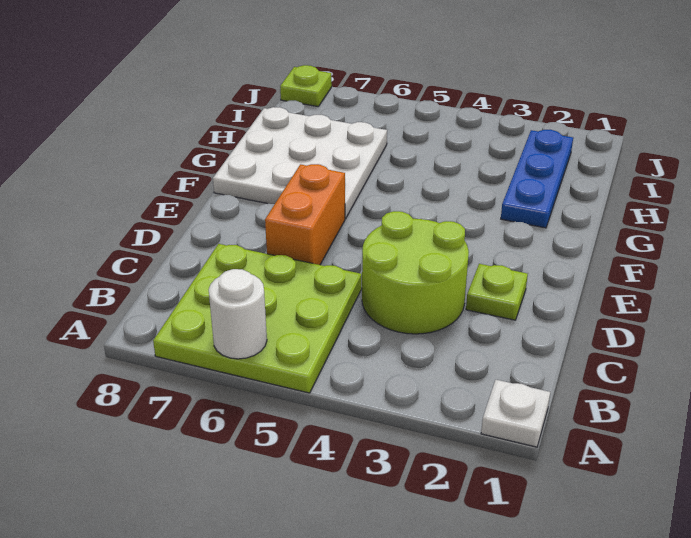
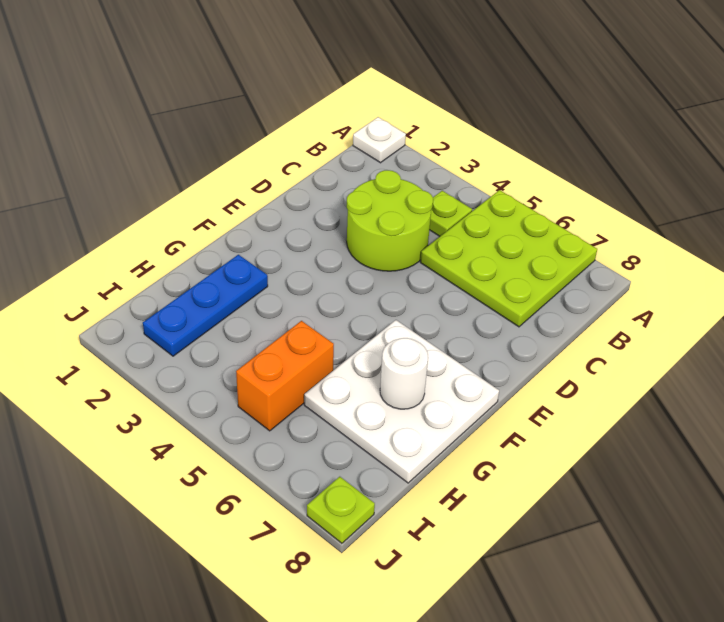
white 1x1 round brick [209,269,267,359] -> white 1x1 round brick moved to [380,338,428,409]
lime 1x1 plate [466,264,528,320] -> lime 1x1 plate moved to [429,191,472,236]
orange 1x2 brick [265,164,345,265] -> orange 1x2 brick moved to [236,321,334,431]

